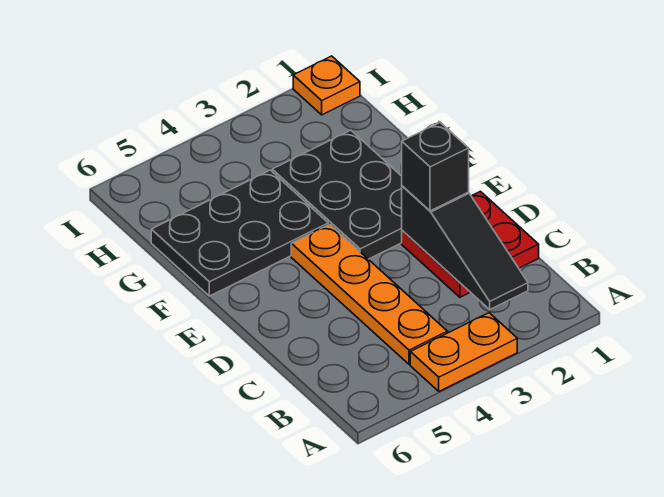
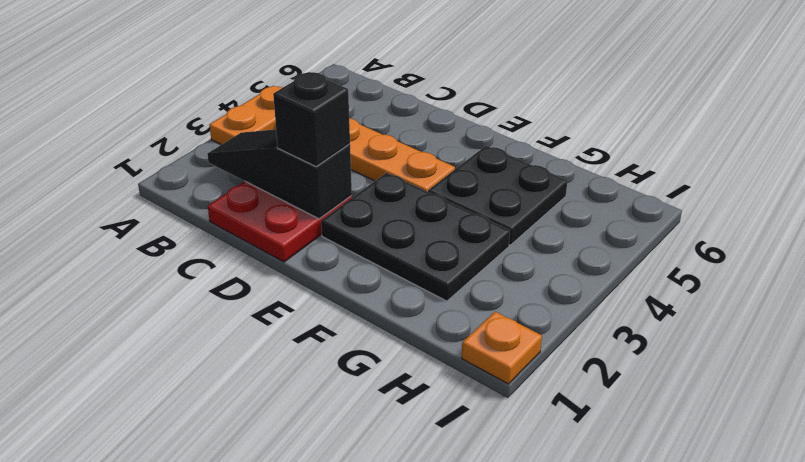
black 2x3 plate [151,170,328,296] -> black 2x2 plate [428,146,567,245]

